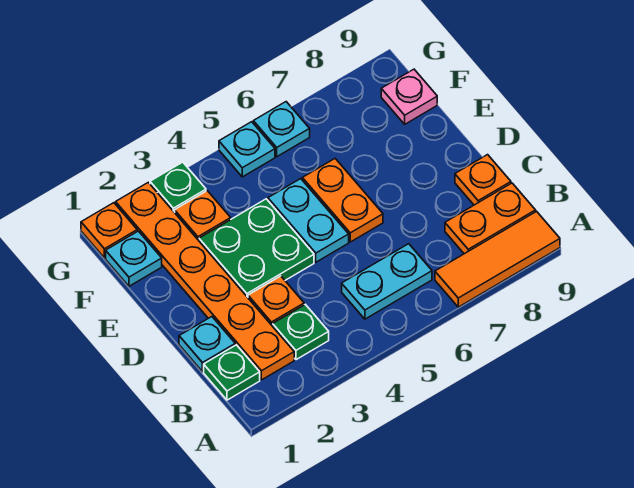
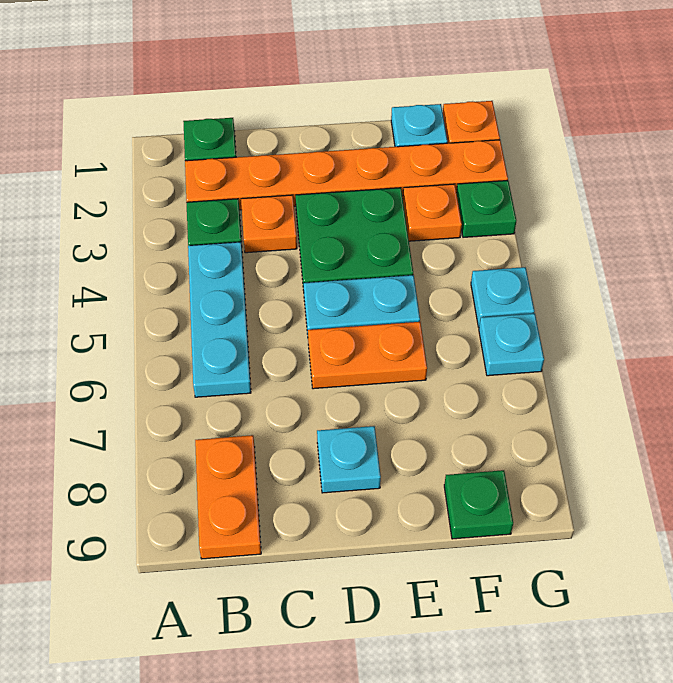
orange 1x3 tile [435,211,560,307] -> none
cyan 1x2 plate [342,244,432,319] -> cyan 1x3 plate [188,242,251,397]
cyan 1x1 plate [179,317,235,372] -> cyan 1x1 plate moved to [317,426,381,493]
orange 1x1 plate [455,155,511,205] -> none
pink 1x1 plate [381,69,437,124] -> green 1x1 plate [444,470,513,539]

